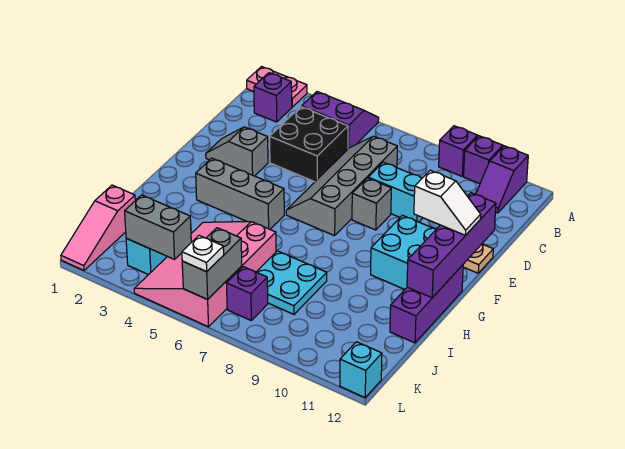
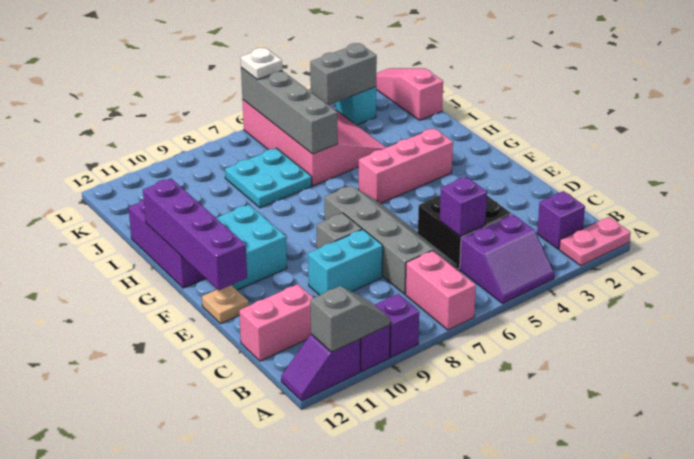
none -> pink 1x2 brick [405,251,476,330]
purple 1x2 slope [476,146,528,213] -> purple 1x2 slope turned to [281,334,360,401]
none -> pink 1x2 brick [239,284,313,361]
grey 1x2 slope [206,127,268,176] -> grey 1x2 slope moved to [310,286,390,352]
white 1x2 slope [414,170,481,235] -> none
grey 1x3 brick [196,158,284,229] -> pink 1x3 brick [359,128,453,203]
grey 1x2 brick [182,228,242,299] -> grey 1x4 brick [241,68,338,154]
purple 1x1 brick [227,267,268,320] -> purple 1x1 brick moved to [440,177,487,236]
cyan 1x1 brick [340,342,382,397] -> none

